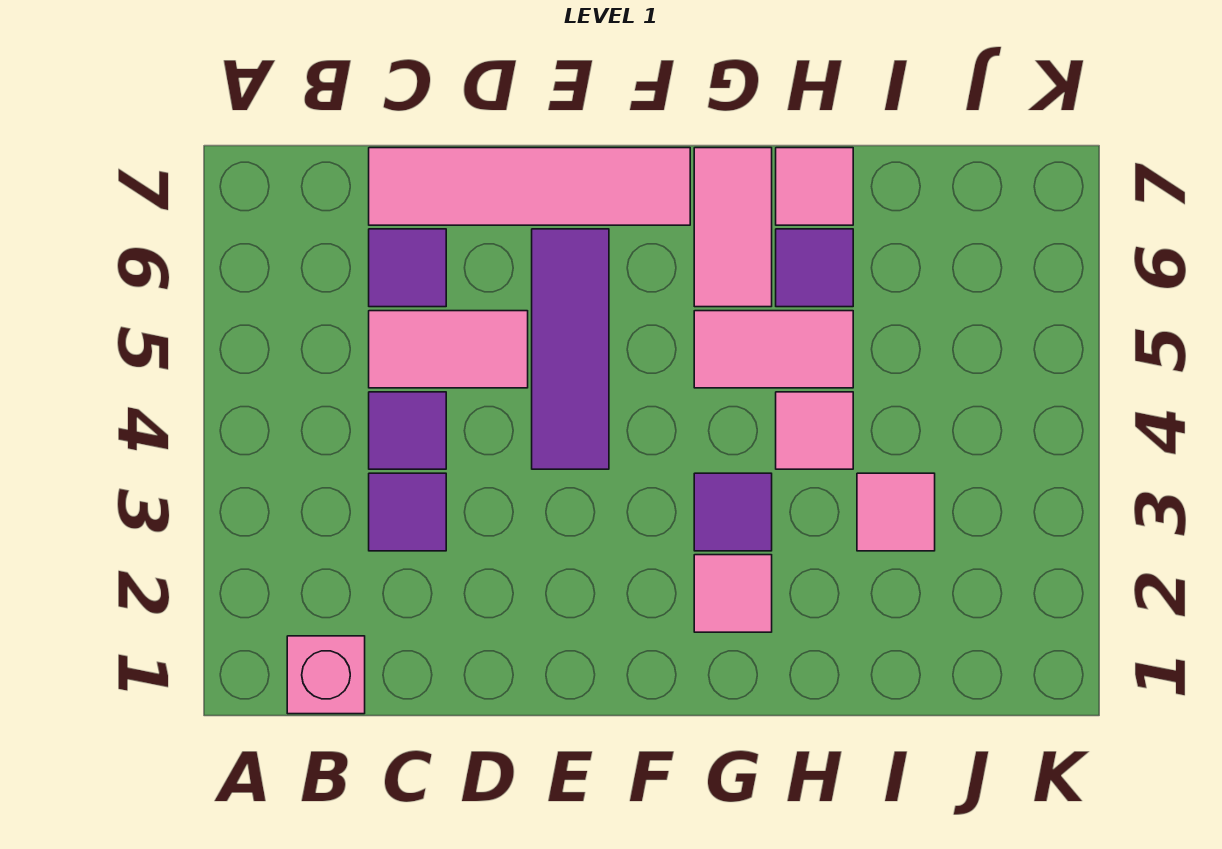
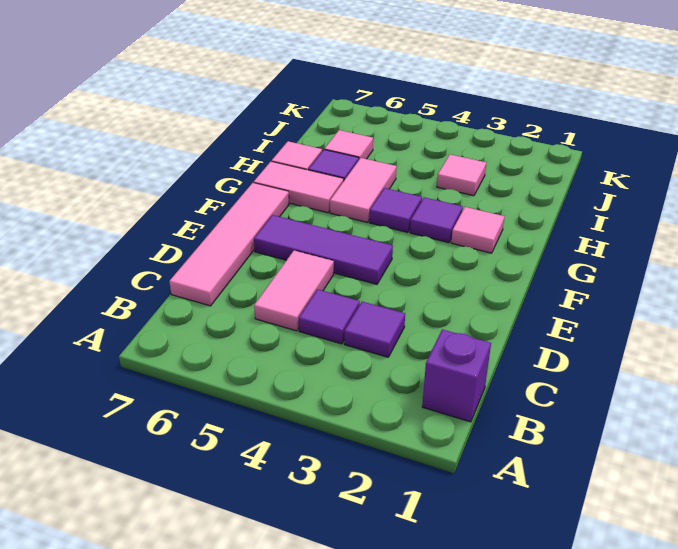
pink 1x1 brick [287,636,365,714] -> purple 1x1 brick [422,329,491,422]
purple 1x1 tile [369,229,446,307] -> purple 1x1 tile moved to [369,188,422,232]
pink 1x1 tile [776,392,853,469] -> pink 1x1 tile moved to [324,130,373,159]

